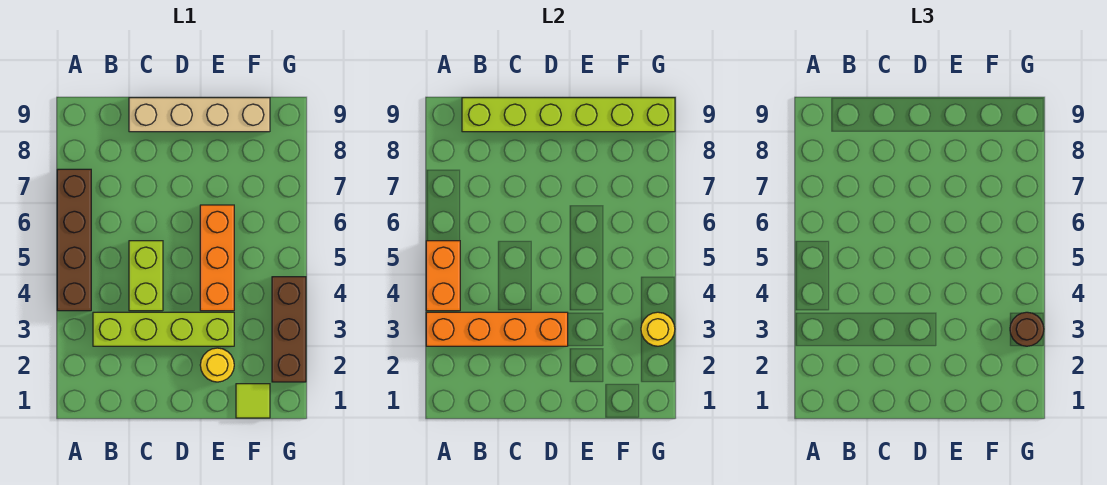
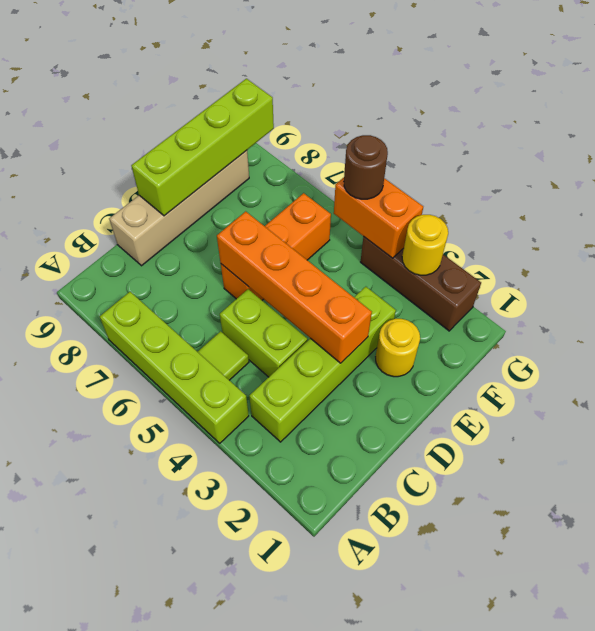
orange 1x4 brick [426,312,568,346] -> orange 1x4 brick turned to [217,211,372,363]
brown 1x4 brick [57,169,91,311] -> lime 1x4 brick [100,292,249,443]
orange 1x2 brick [426,241,460,311] -> orange 1x2 brick moved to [334,178,423,258]
lime 1x6 brick [462,98,675,132] -> lime 1x4 brick [131,79,274,216]
orange 1x3 brick [200,205,234,311] -> orange 1x3 brick turned to [221,193,331,300]
lime 1x1 tile [236,384,270,418] -> lime 1x1 tile moved to [198,331,249,380]
brown 1x1 round brick [1010,312,1044,346] -> brown 1x1 round brick moved to [344,135,388,199]

